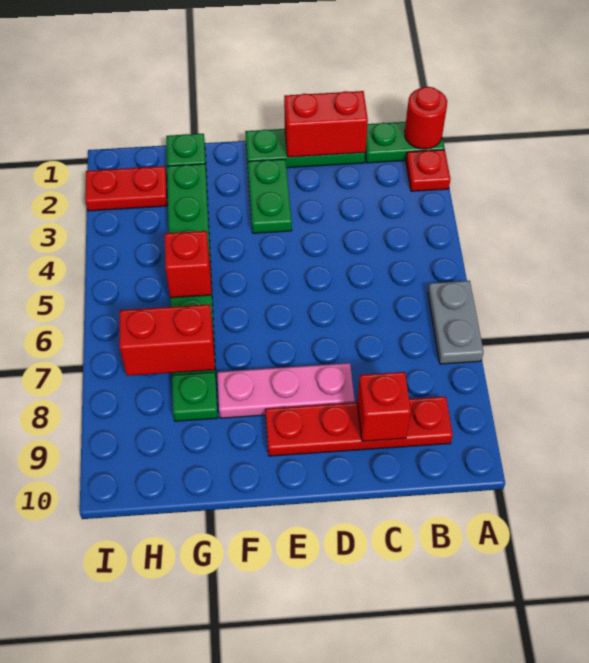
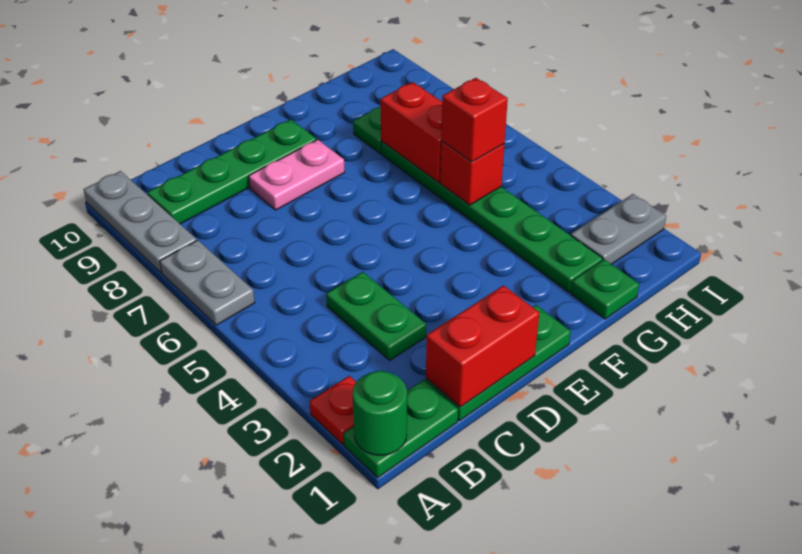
red 1x1 round brick [405,87,447,149] -> green 1x1 round brick [353,371,407,455]
none -> grey 1x3 plate [84,171,197,273]
red 1x4 plate [265,396,453,456] -> green 1x4 plate [147,119,316,224]
red 1x1 brick [357,372,411,441] -> red 1x1 brick moved to [441,78,508,162]
pink 1x3 plate [217,363,355,418] -> pink 1x2 plate [249,140,345,210]
green 1x2 plate [248,159,292,233] -> green 1x2 plate moved to [326,272,426,360]
red 1x2 brick [120,305,215,376] -> red 1x2 brick turned to [380,82,442,183]
red 1x2 plate [85,166,167,211] -> grey 1x2 plate [571,194,666,264]

